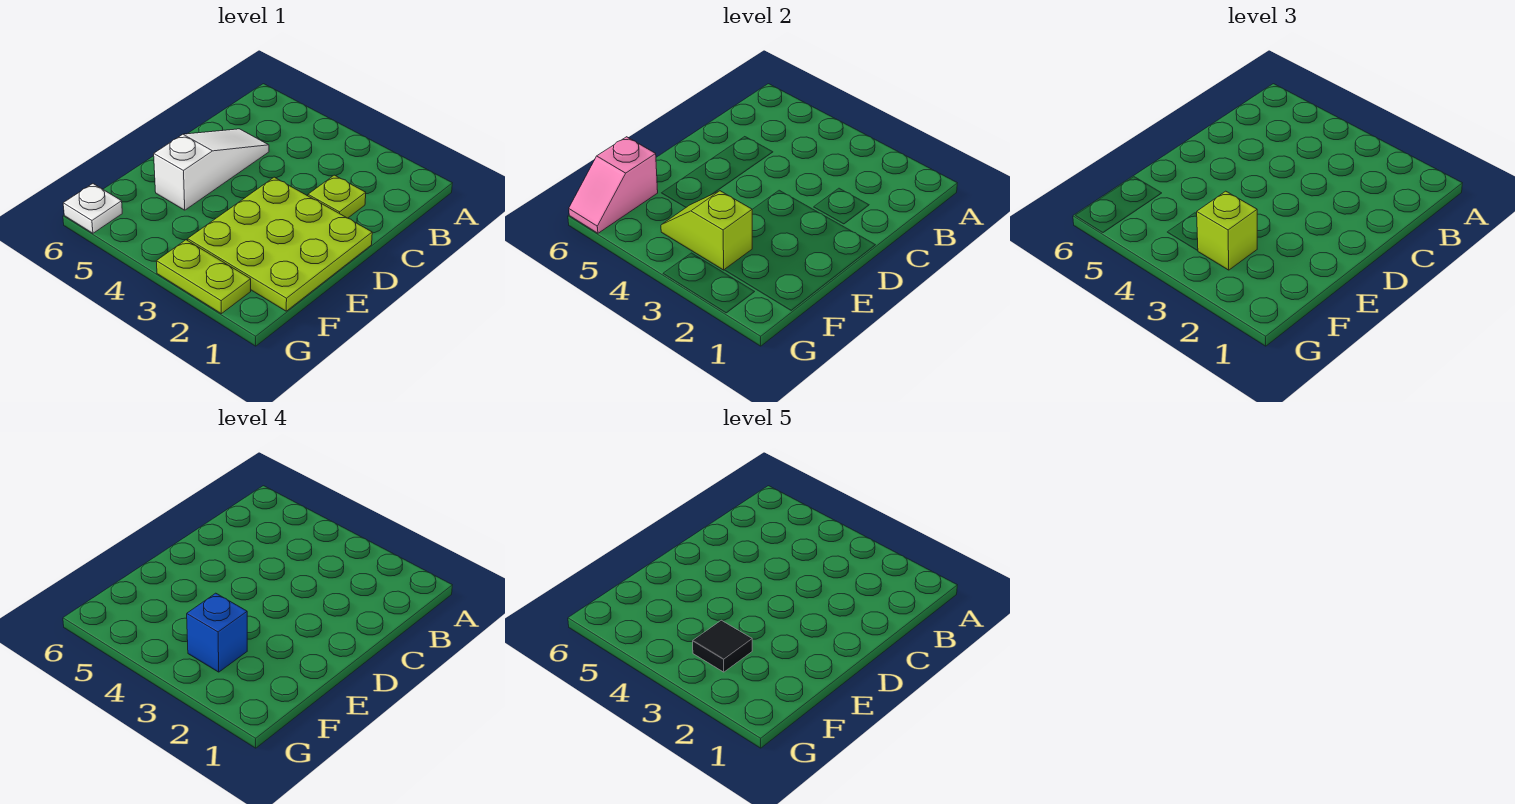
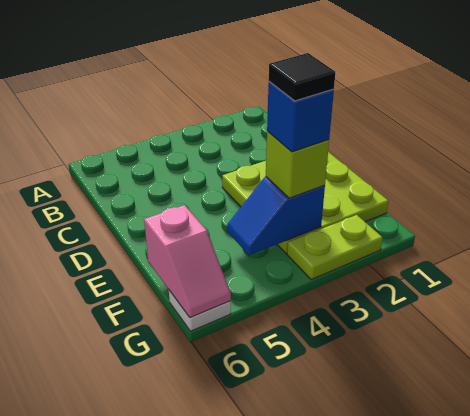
lime 1x1 plate [308,175,366,218] -> none
white 1x3 slope [154,129,269,210] -> none
lime 1x2 slope [661,191,752,270] -> blue 1x2 slope [227,177,325,255]

